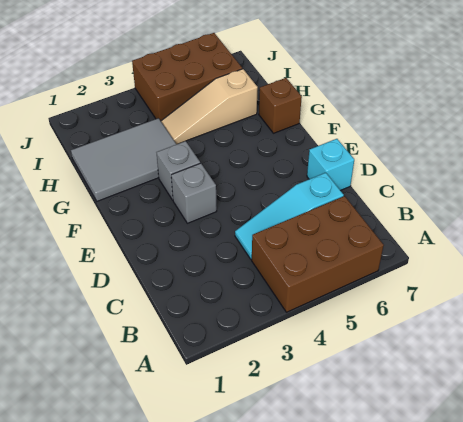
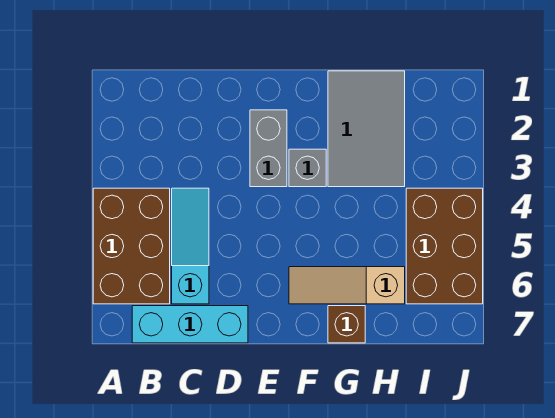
cyan 1x1 brick [307,139,354,191] -> cyan 1x3 brick [132,306,248,343]
grey 1x1 brick [171,163,217,223] -> grey 1x2 brick [250,110,287,187]
tan 1x3 slope [161,69,258,144] -> tan 1x3 slope turned to [289,267,405,304]

